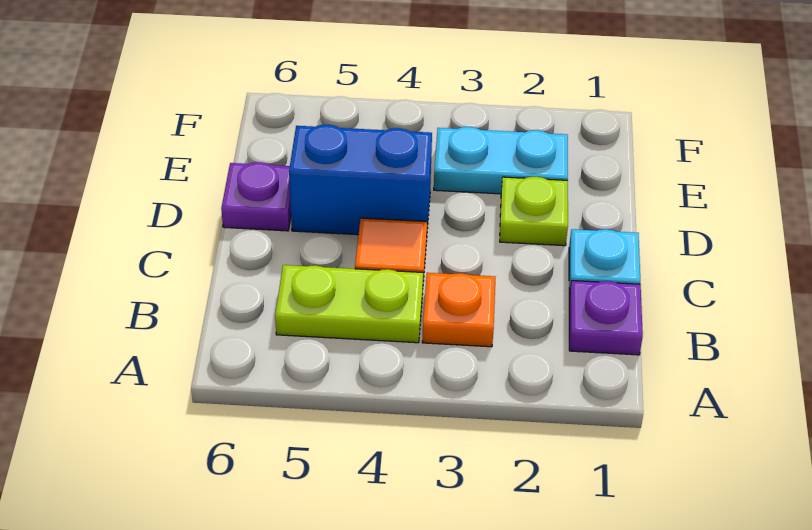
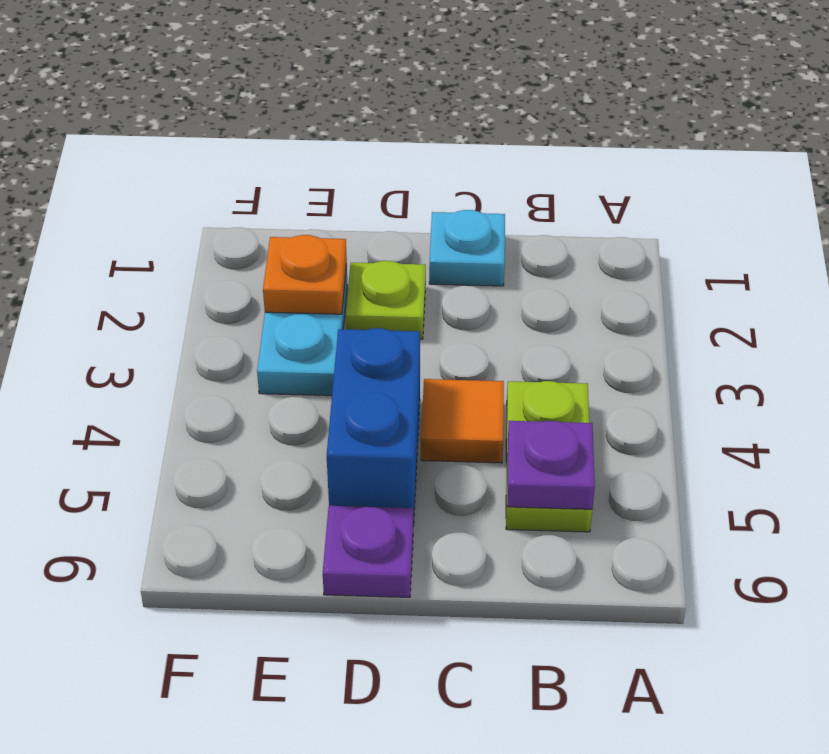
purple 1x1 plate [569,281,643,355] -> purple 1x1 plate moved to [507,421,595,509]
orange 1x1 plate [422,273,495,347] -> orange 1x1 plate moved to [263,235,347,314]

